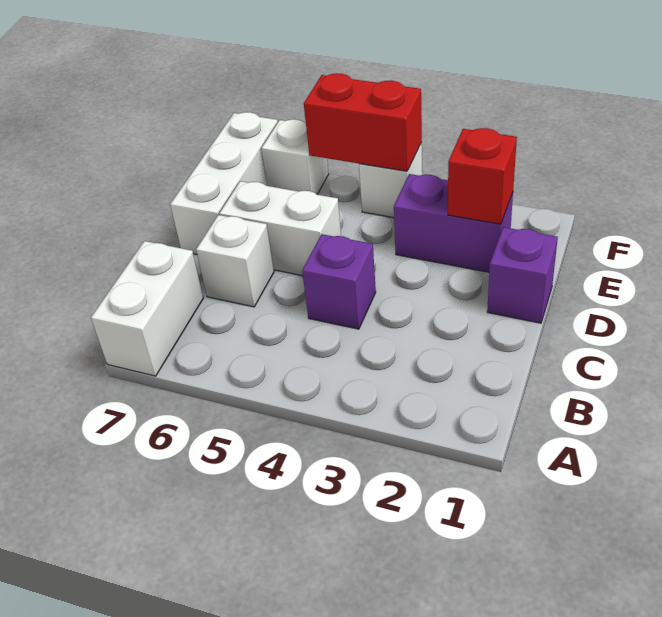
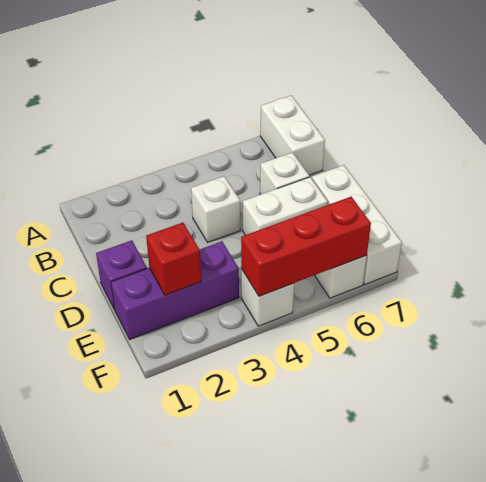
purple 1x1 brick [302,234,376,329] -> white 1x1 brick [191,176,240,242]
purple 1x2 brick [394,174,513,272] -> purple 1x3 brick [111,241,239,339]
red 1x2 brick [304,73,422,171] -> red 1x3 brick [241,197,371,296]

